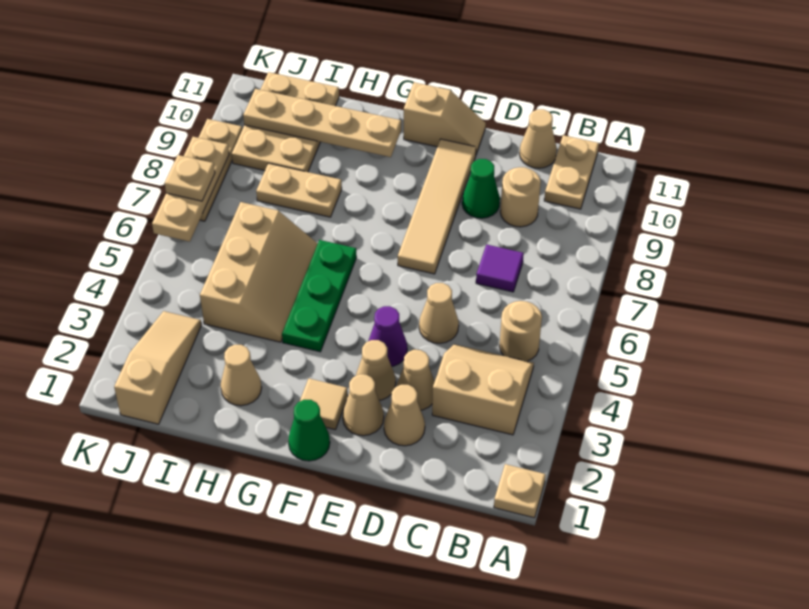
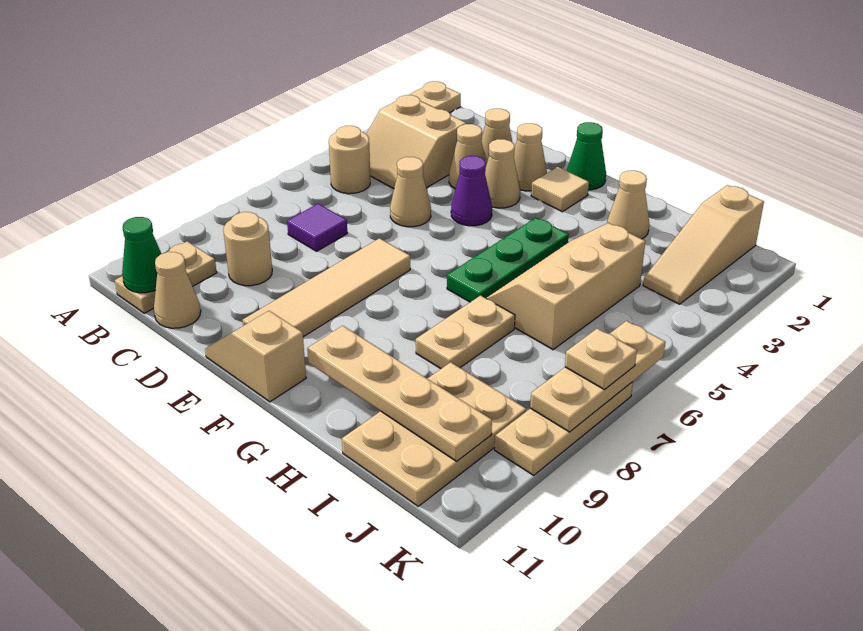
green 1x1 cone [462,159,500,218] -> green 1x1 cone moved to [122,217,161,293]
tan 1x2 plate [256,163,342,217] -> tan 1x2 plate turned to [416,295,515,369]

